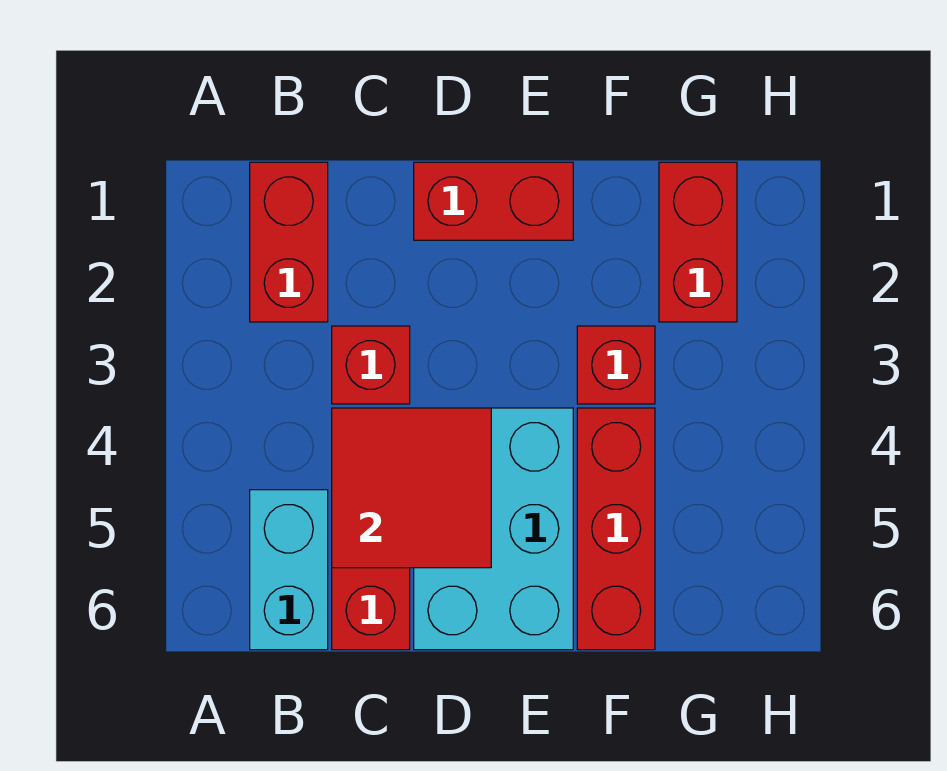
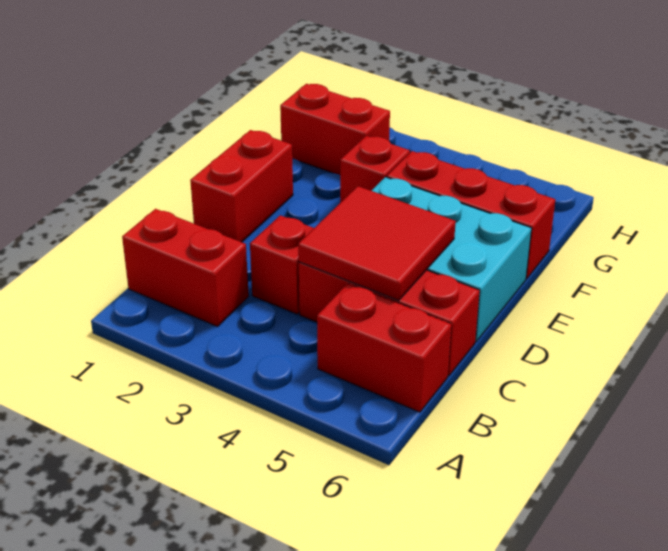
cyan 1x2 brick [250,490,328,650] -> red 1x2 brick [317,284,451,412]

